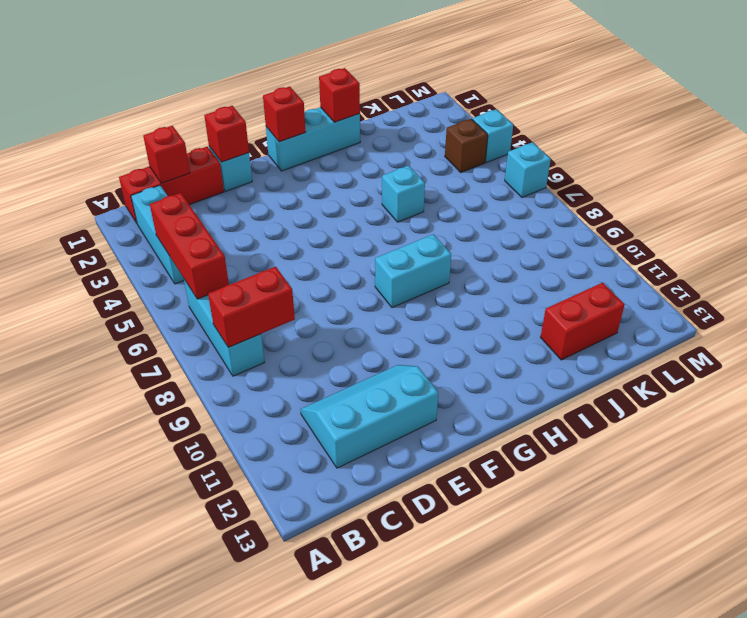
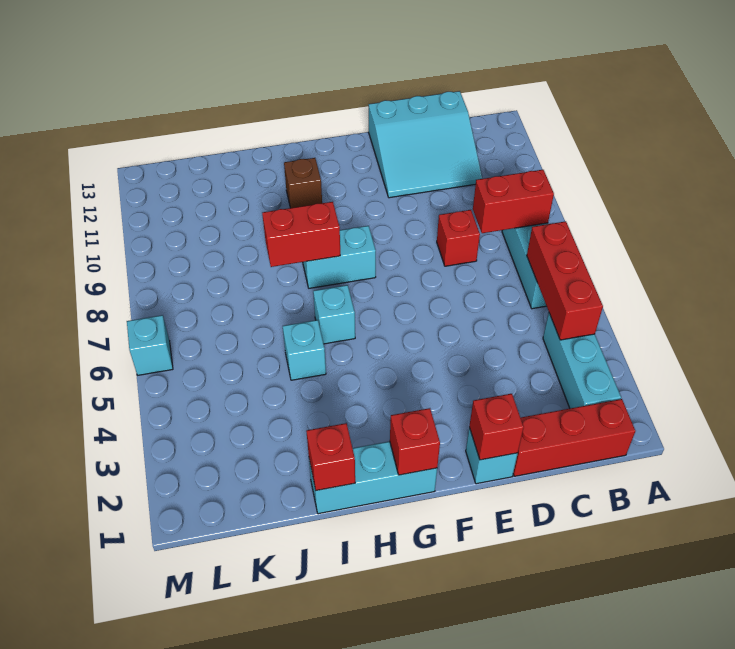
red 1x1 brick [143,126,190,183] -> red 1x1 brick moved to [437,210,480,266]
cyan 2x3 slope [300,365,438,468] -> cyan 3x3 slope [369,91,482,198]
red 1x2 brick [540,283,625,360] -> red 1x2 brick moved to [262,202,340,267]
brown 1x1 brick [445,119,488,172] -> brown 1x1 brick moved to [284,158,322,208]
cyan 1x1 brick [472,109,513,163] -> cyan 1x1 brick moved to [313,285,355,344]

